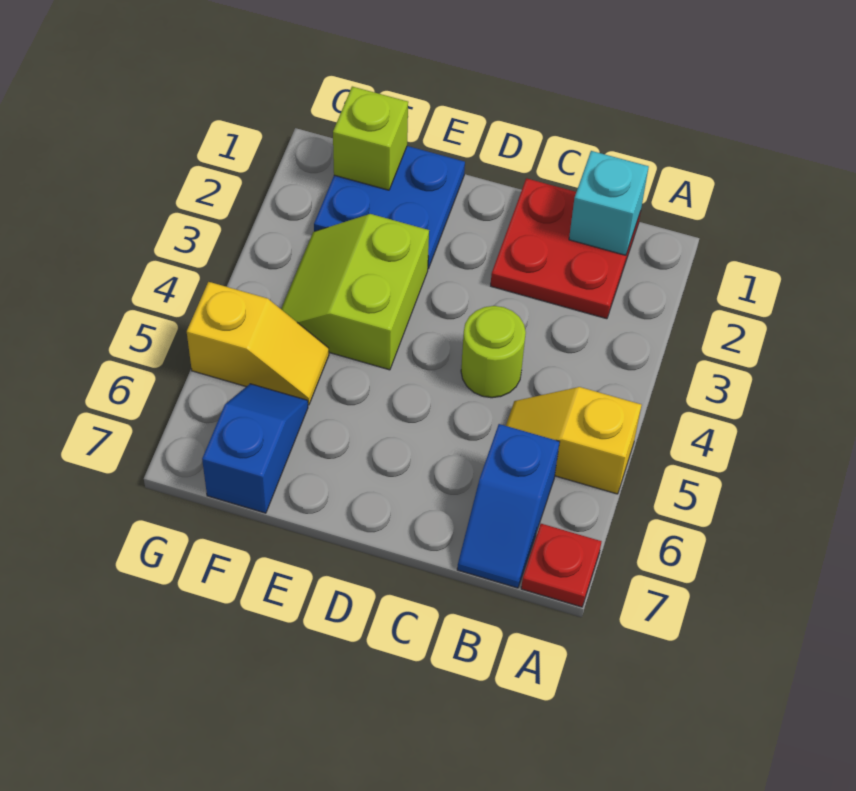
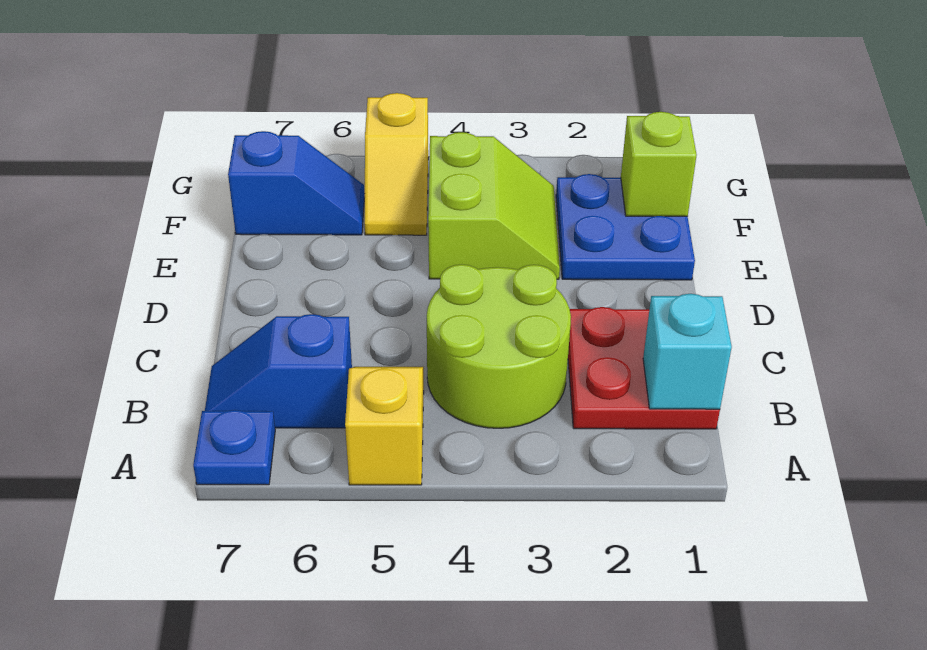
red 1x1 plate [521,524,602,607] -> blue 1x1 plate [193,410,275,485]
lime 1x1 round brick [461,306,526,398] -> lime 2x2 round brick [427,264,571,428]
lime 2x2 slope [281,214,429,370] -> lime 2x2 slope turned to [428,132,560,279]

